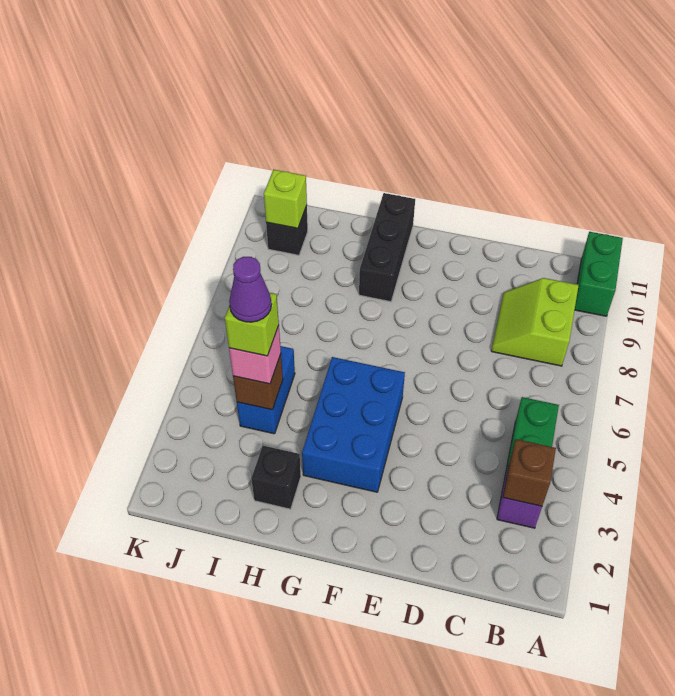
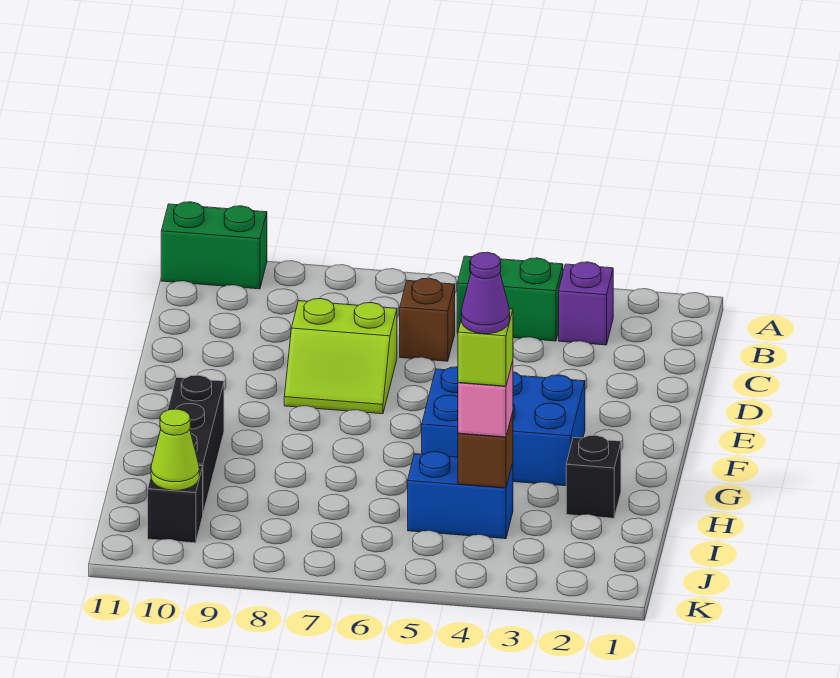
brown 1x1 brick [503,439,556,506] -> brown 1x1 brick moved to [400,278,455,361]
lime 2x2 slope [491,278,579,366] -> lime 2x2 slope moved to [284,299,397,414]
black 1x3 brick [359,193,415,302] -> black 1x3 brick turned to [168,375,224,513]
lime 1x1 brick [264,170,307,228] -> lime 1x1 cone [151,409,199,490]

